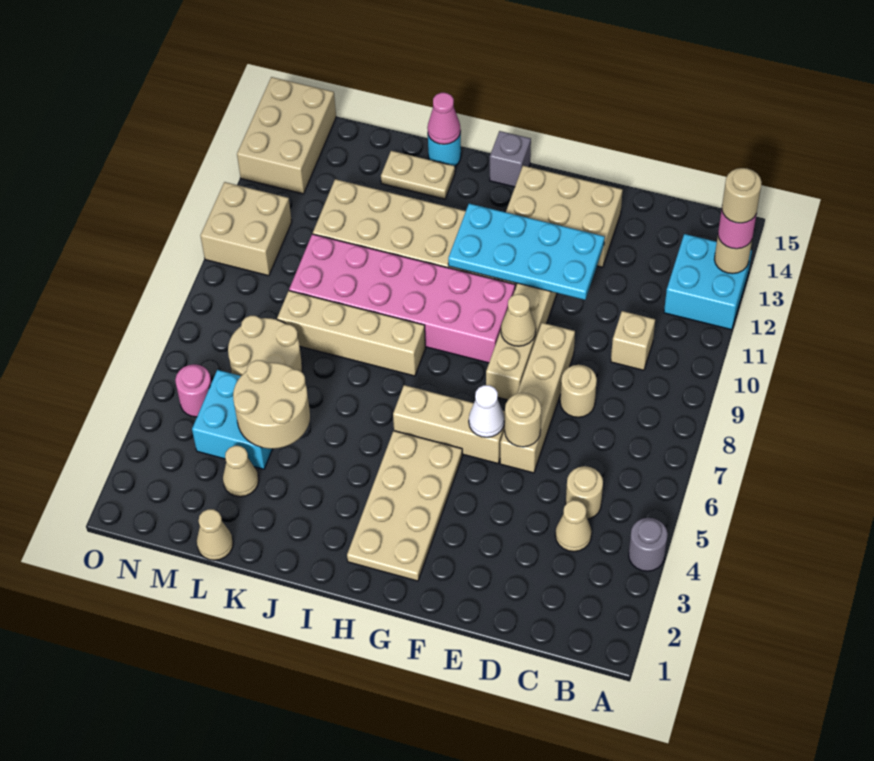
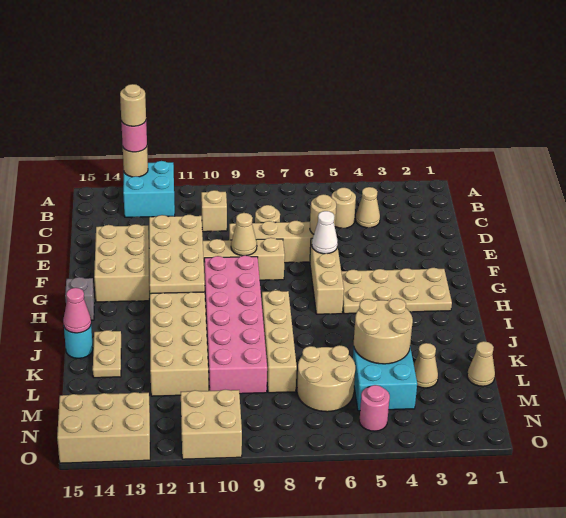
grey 1x1 round brick [629,518,668,571] -> none
cyan 2x4 plate [448,204,605,300] -> tan 2x4 plate [149,215,205,294]

